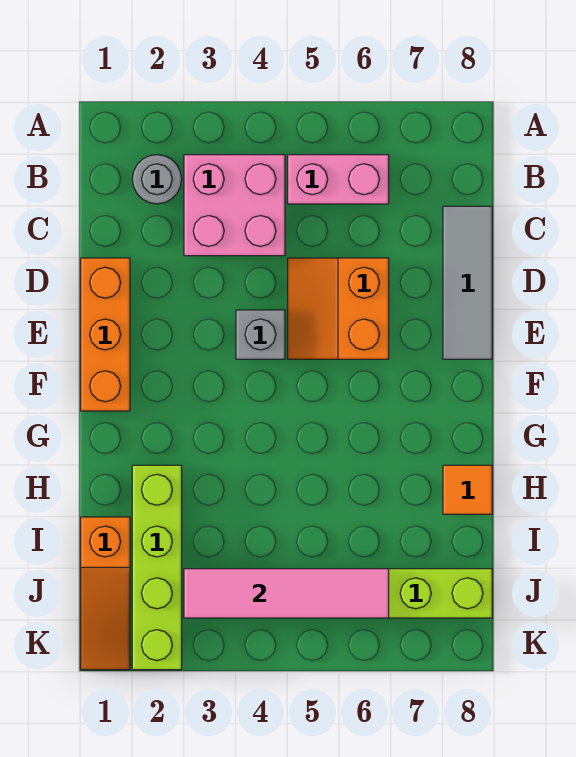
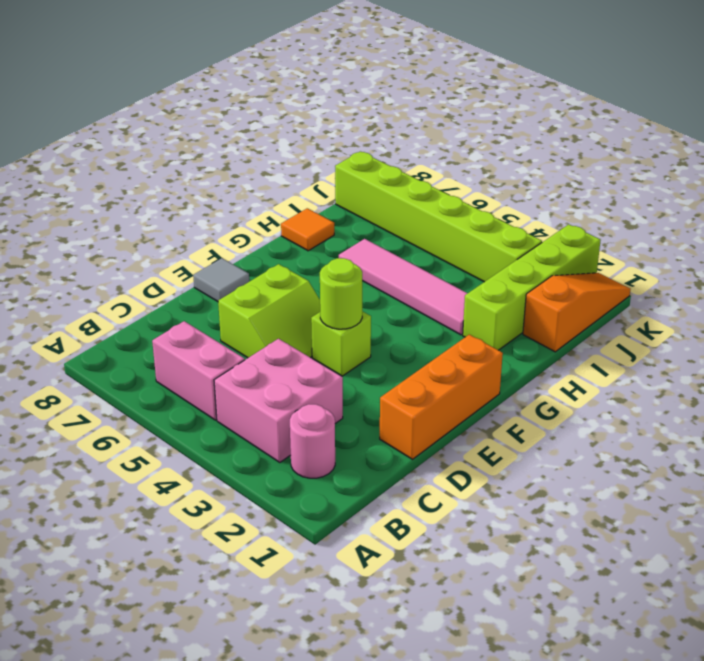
grey 1x1 round brick [132,155,182,204] -> pink 1x1 round brick [290,404,335,478]
grey 1x3 tile [443,206,492,359] -> grey 1x1 tile [193,258,249,301]
orange 2x2 slope [288,258,389,359] -> lime 2x2 slope [218,264,320,358]
grey 1x1 brick [236,310,285,359] -> lime 1x1 brick [311,311,371,376]
none -> lime 1x1 round brick [320,258,362,329]
pink 1x4 tile [184,569,389,618] -> pink 1x4 tile moved to [339,239,467,335]

